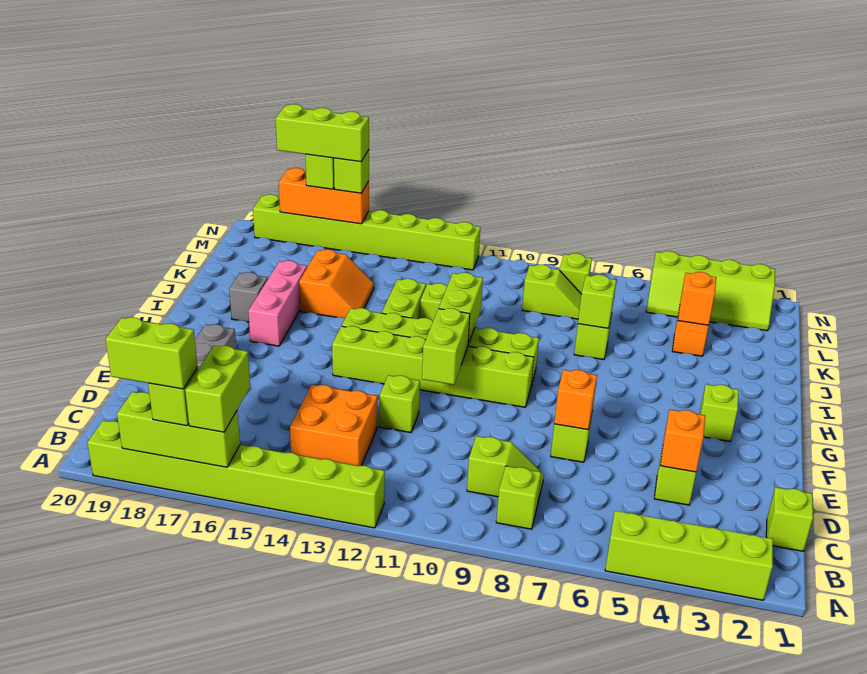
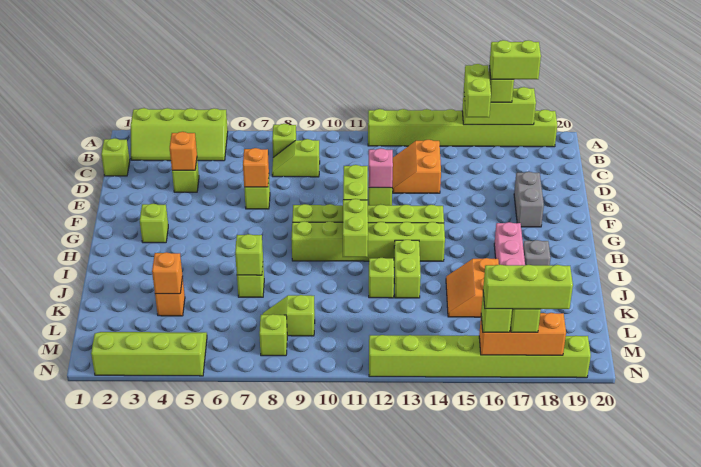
orange 2x2 brick [290,385,377,466] -> orange 2x2 slope [392,140,441,193]
none -> pink 1x1 brick [369,149,393,188]

